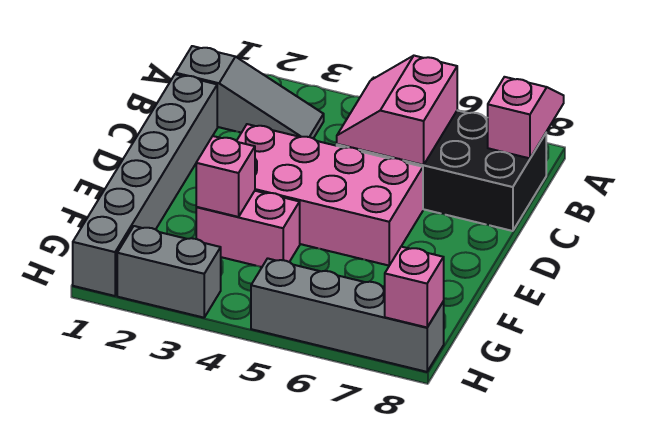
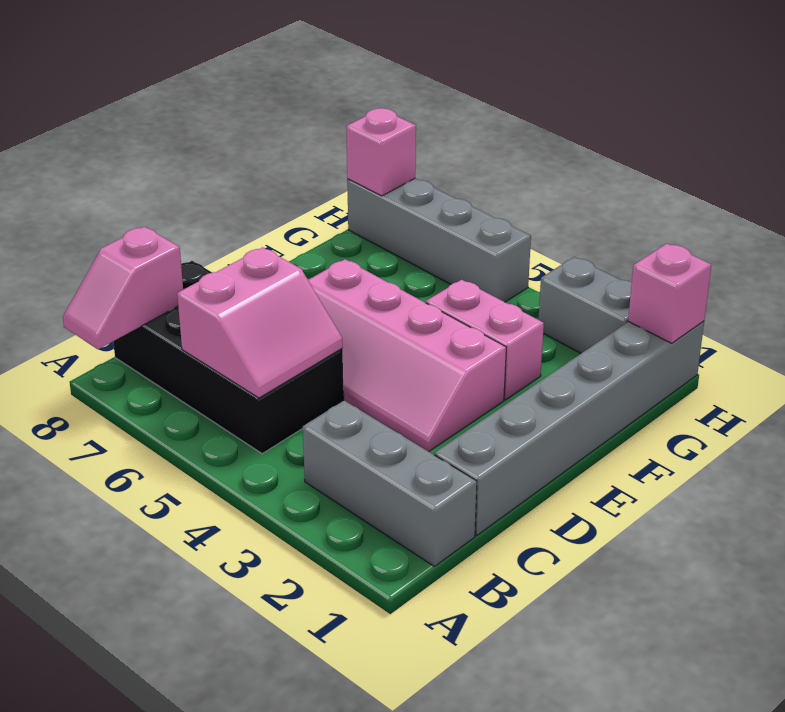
grey 1x3 slope [176,46,324,138] -> grey 1x3 brick [303,401,477,566]
pink 2x4 brick [237,124,423,266] -> pink 2x4 slope [308,259,506,452]
pink 1x1 brick [196,136,255,217] -> pink 1x1 brick moved to [628,244,711,343]

